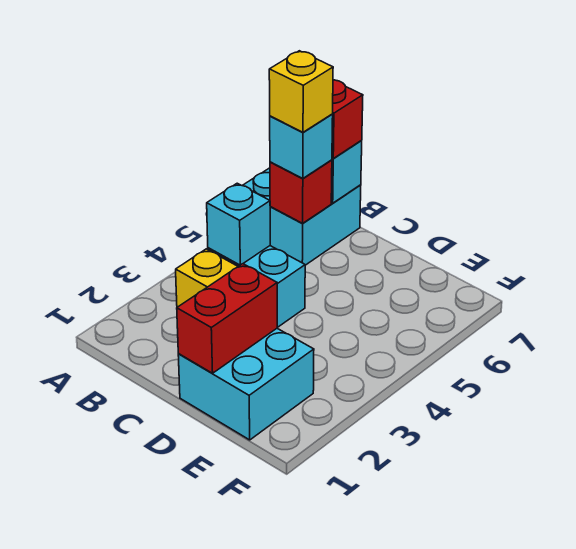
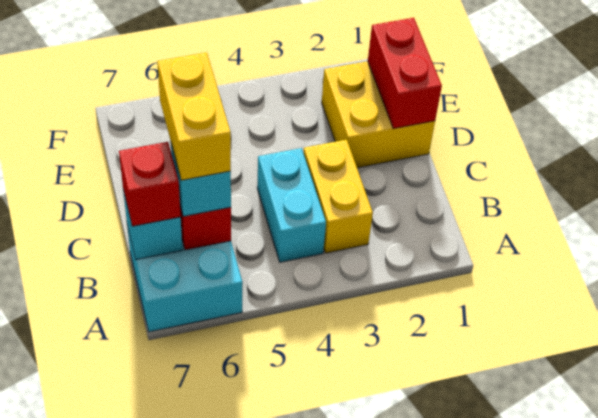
cyan 1x1 brick [207,183,270,265] -> none
yellow 1x1 brick [269,51,333,132] -> yellow 1x2 brick [157,53,231,180]
cyan 2x2 brick [178,329,314,440] -> yellow 2x2 brick [322,61,435,168]
red 1x2 brick [177,264,277,373] -> red 1x2 brick turned to [368,18,442,129]

